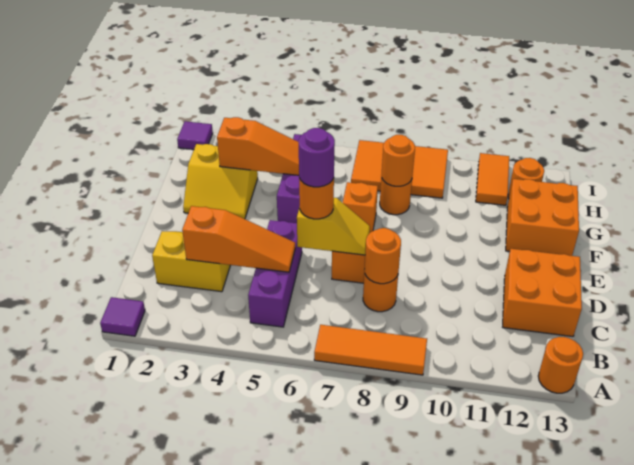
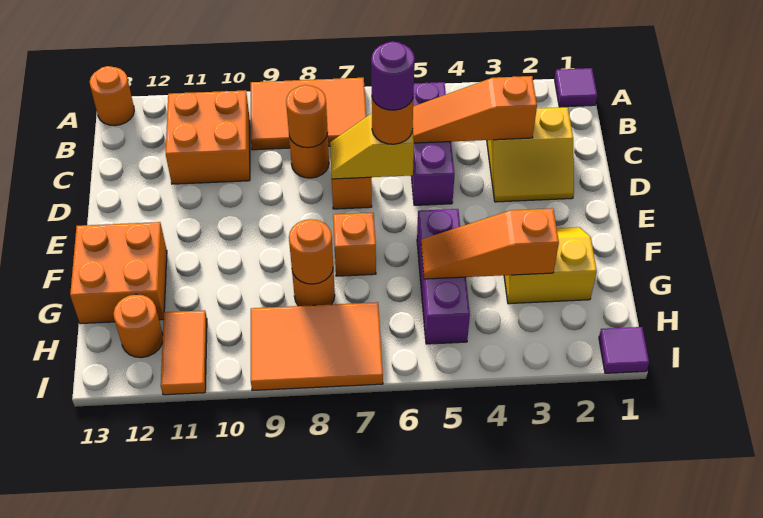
orange 1x3 tile [314,325,427,375] -> orange 2x3 tile [251,78,366,150]
orange 2x2 brick [503,249,582,337] -> orange 2x2 brick moved to [166,90,250,184]

